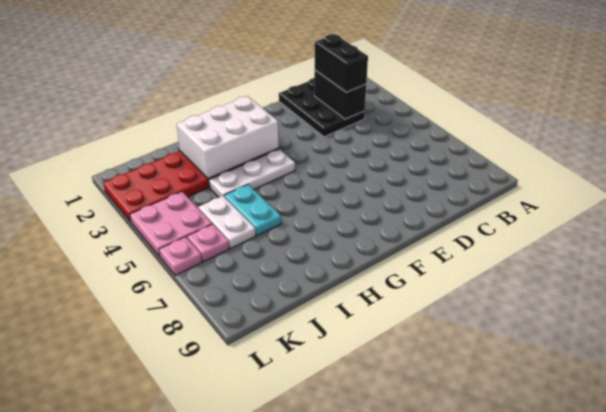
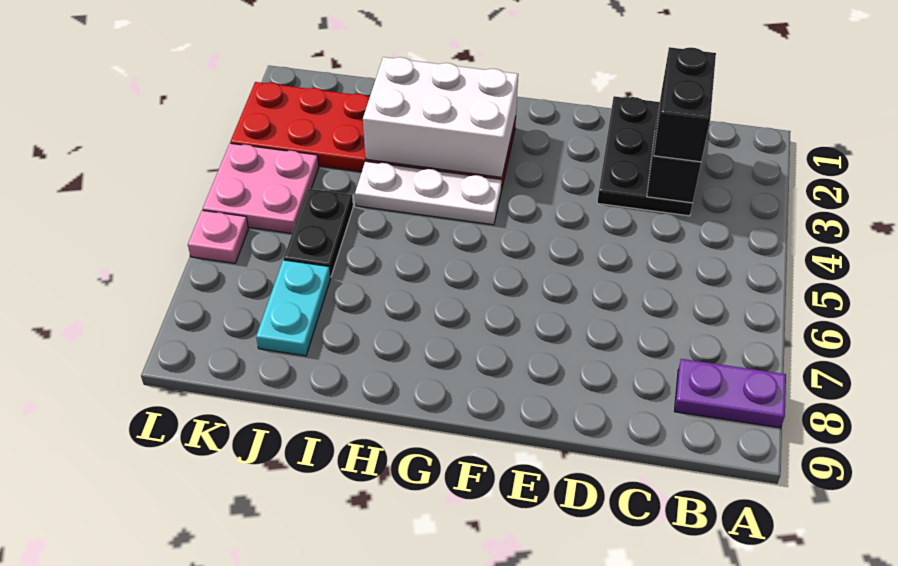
none -> purple 1x2 plate [674,359,786,428]
cyan 1x2 plate [224,185,281,236] -> cyan 1x2 plate moved to [256,260,331,356]
white 1x2 plate [198,196,256,248] -> black 1x2 plate [284,189,353,277]
pink 1x1 plate [187,224,229,262] -> none

